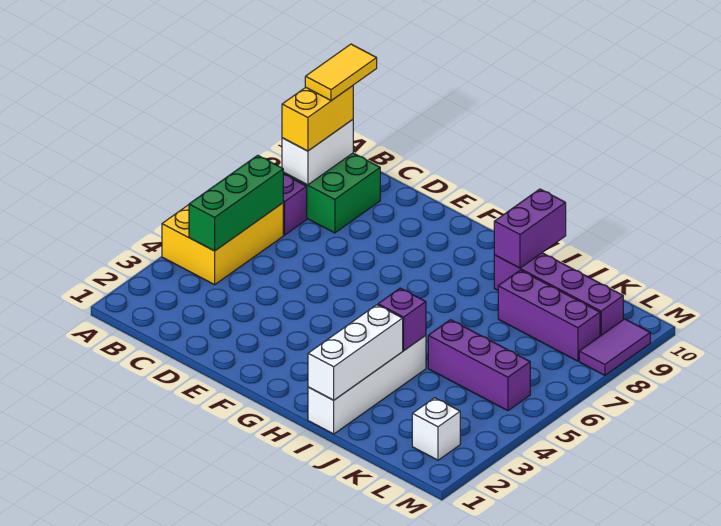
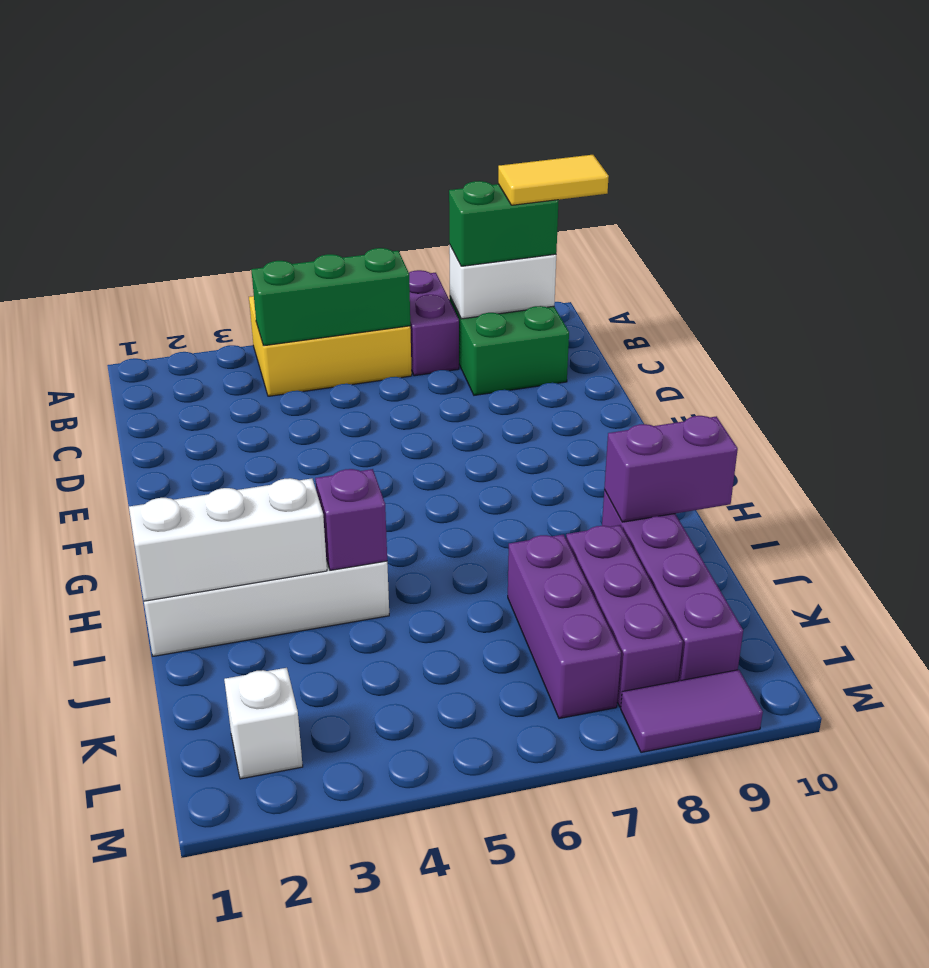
yellow 1x2 brick [282,86,353,151] -> green 1x2 brick [449,181,559,266]
purple 1x3 brick [428,320,530,411] -> purple 1x3 brick moved to [508,534,621,719]

